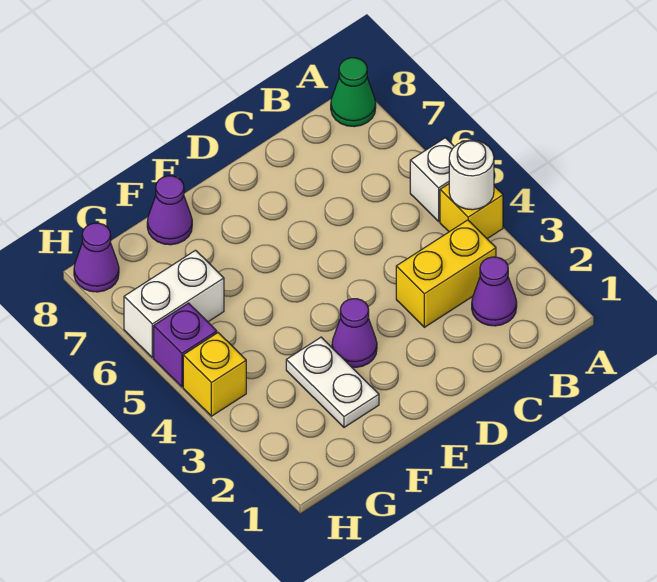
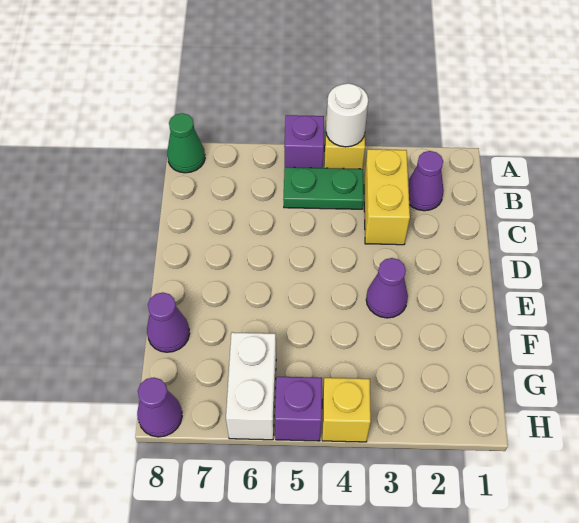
white 1x1 brick [410,138,454,221] -> purple 1x1 brick [284,115,324,168]
none -> green 1x2 plate [283,167,364,209]
white 1x2 plate [286,337,379,427] -> none

